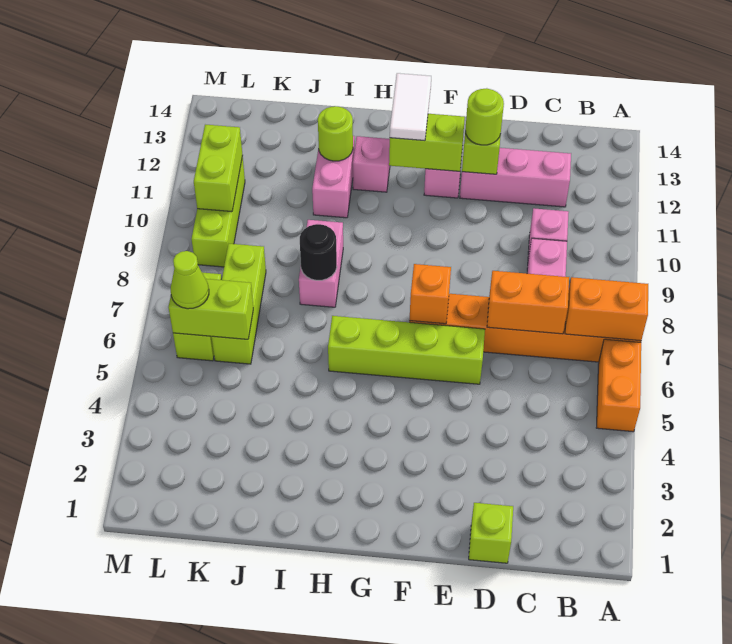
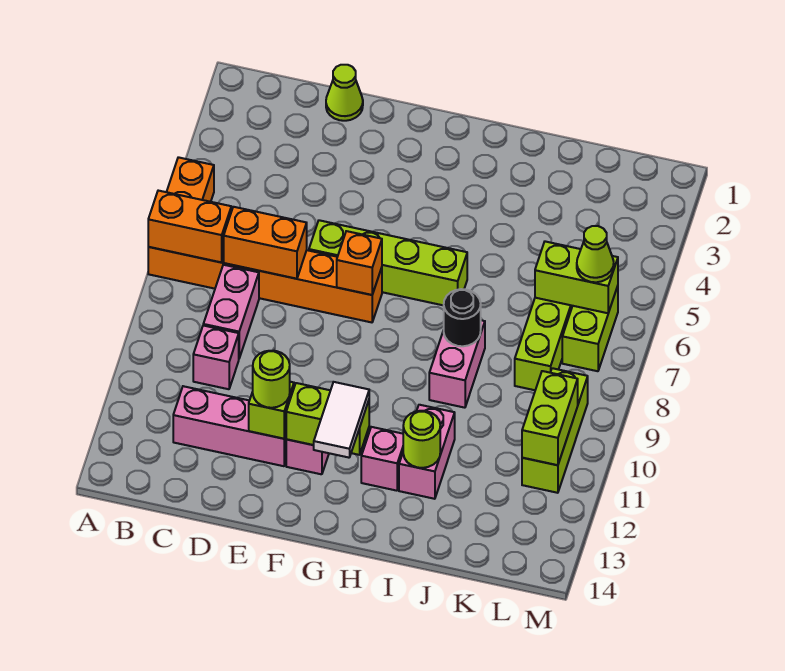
lime 1x1 brick [469,503,513,563] -> lime 1x1 cone [326,65,363,121]

